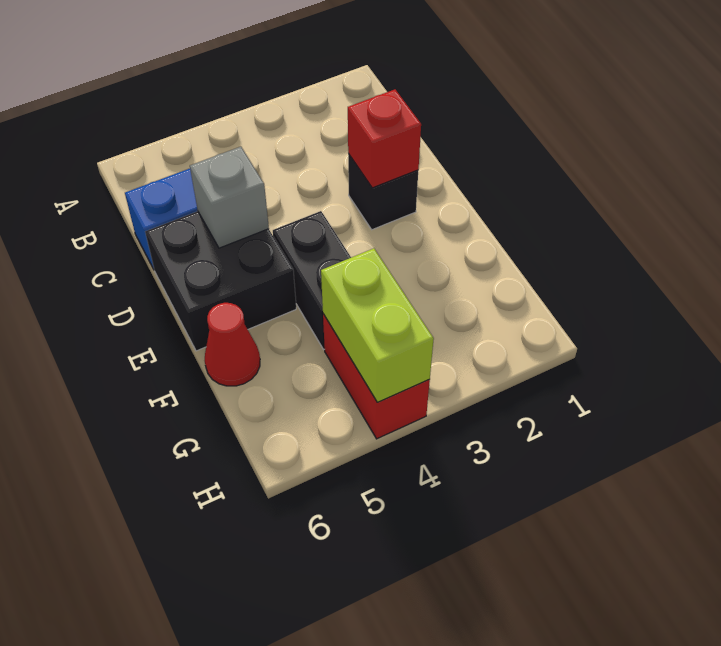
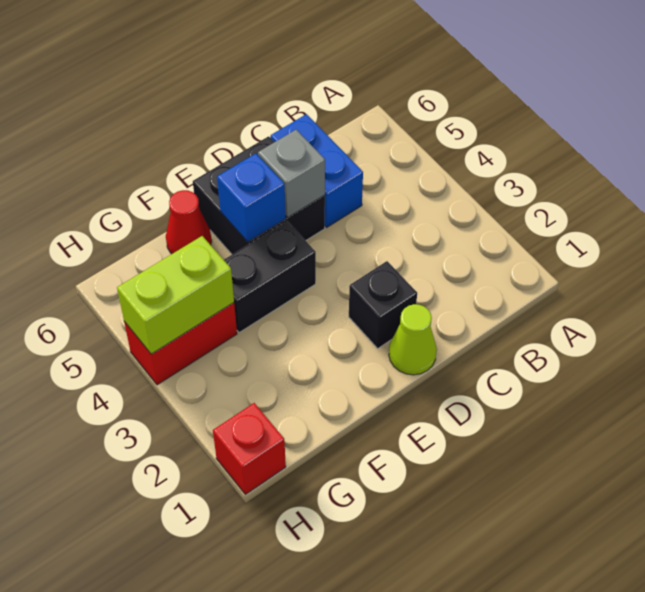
none -> lime 1x1 cone [389,304,437,375]
red 1x1 brick [348,89,421,188] -> red 1x1 brick moved to [213,403,286,494]
none -> blue 1x1 brick [217,154,286,242]

